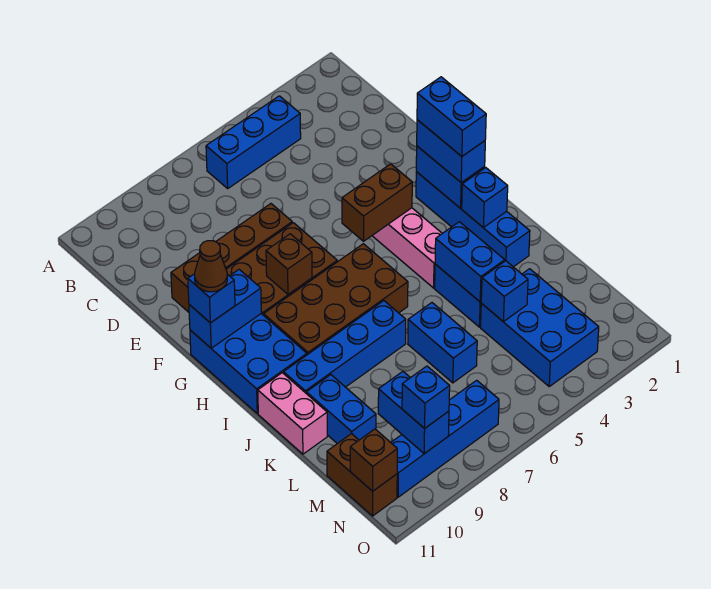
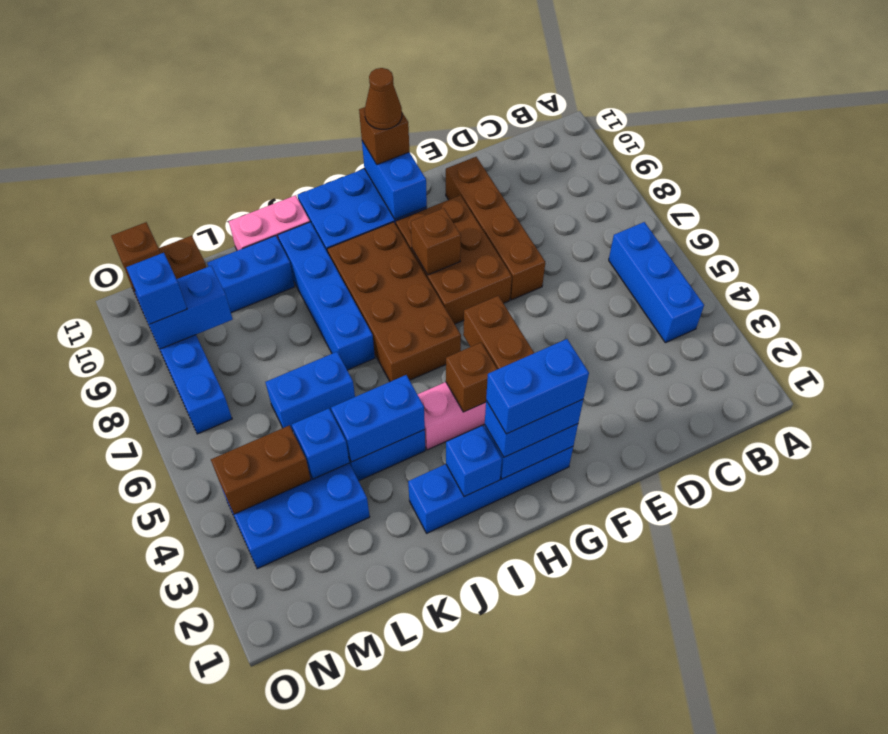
blue 1x1 brick [188,274,235,323] -> brown 1x1 brick [359,107,409,164]
none -> brown 1x1 brick [446,343,497,412]
none -> brown 1x2 brick [211,425,311,514]

